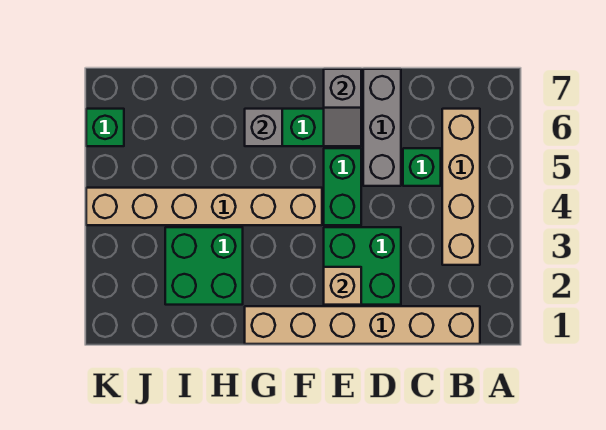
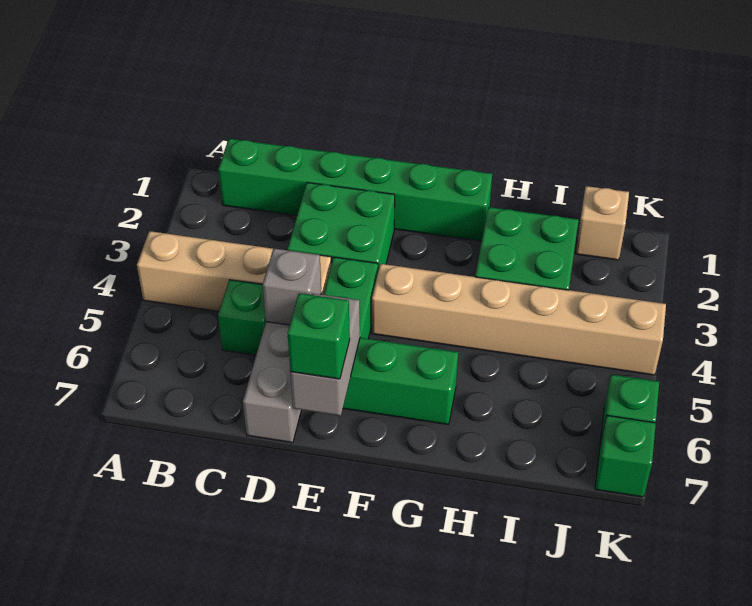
tan 1x6 brick [245,306,480,344] -> green 1x6 brick [218,139,492,241]
tan 1x4 brick [442,109,480,265] -> tan 1x4 brick turned to [137,231,331,311]
tan 1x1 brick [324,267,361,305] -> tan 1x1 brick moved to [576,186,629,260]
grey 1x2 slope [324,69,361,146] -> grey 1x2 brick [290,293,360,416]
none -> green 1x1 brick [288,293,350,379]
grey 1x1 brick [245,109,282,146] -> grey 1x1 brick moved to [263,248,321,325]
none -> green 1x1 brick [595,415,656,497]

